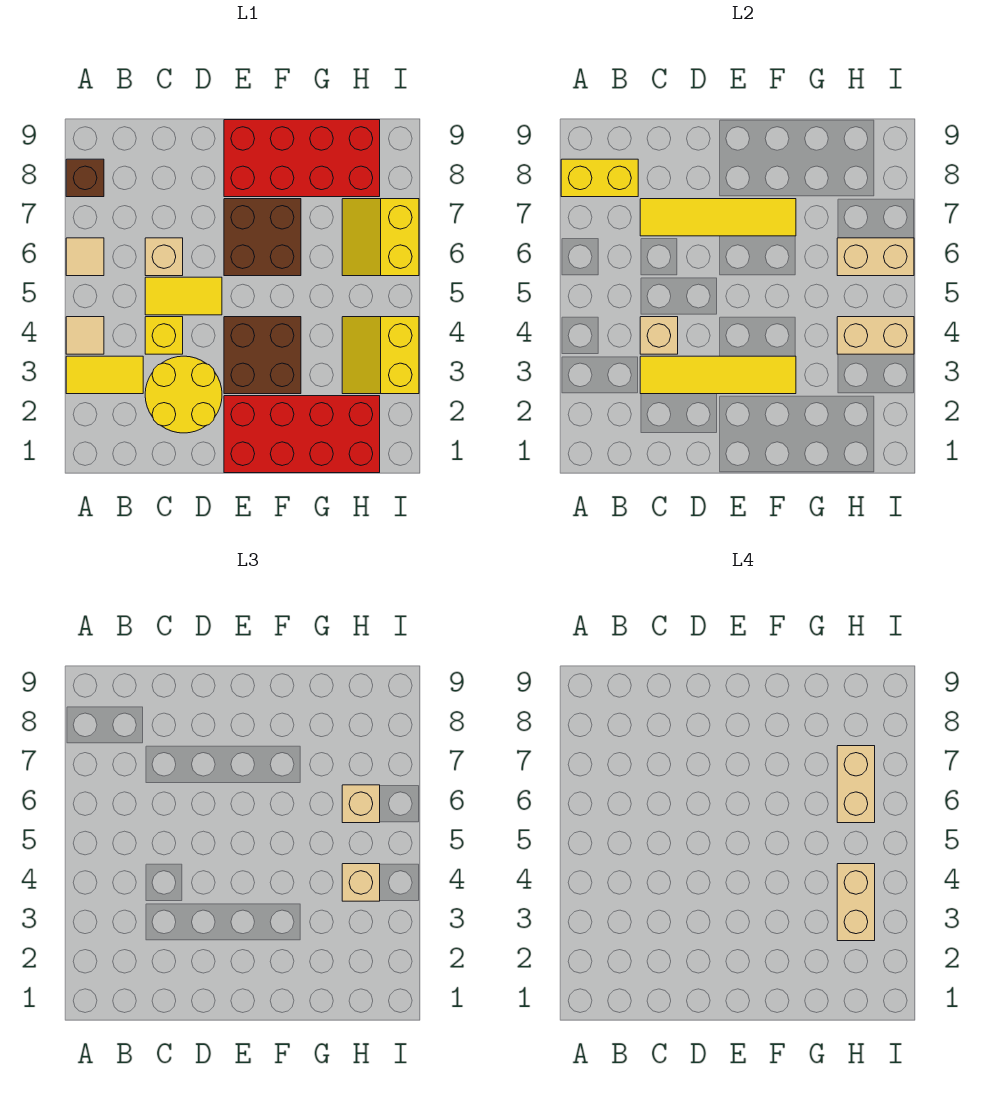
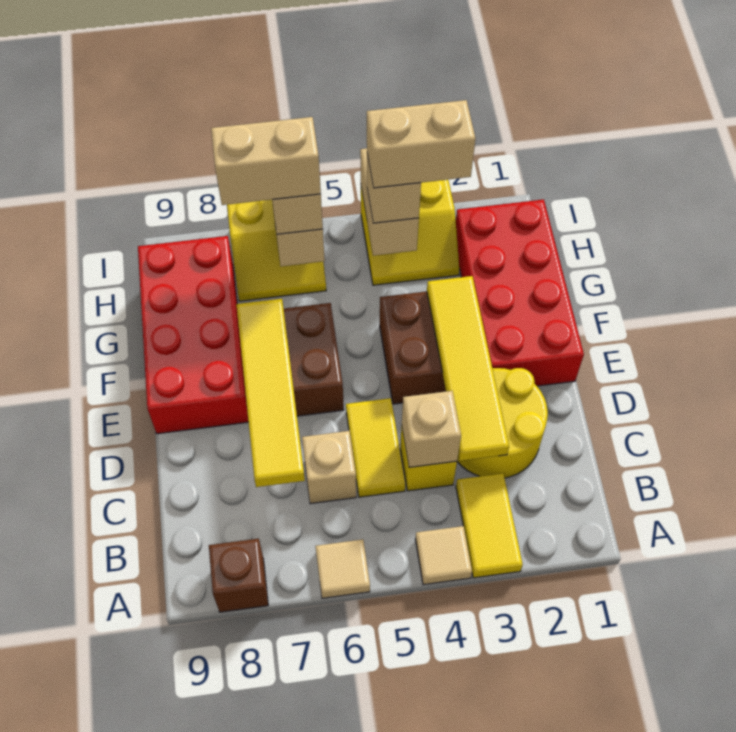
yellow 1x2 brick [561,159,638,197] -> none

